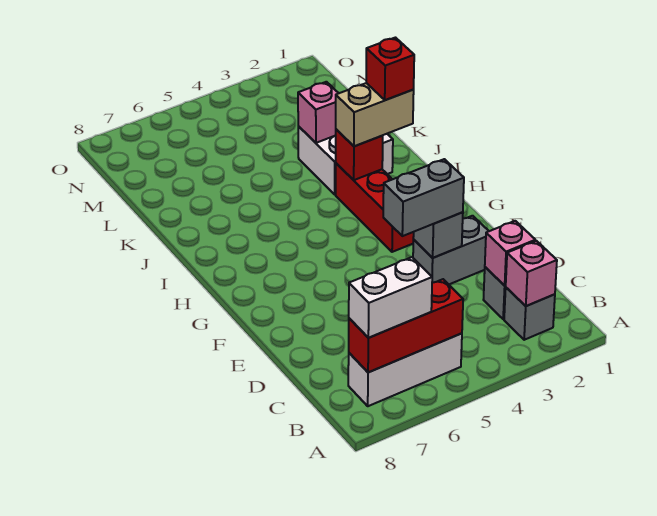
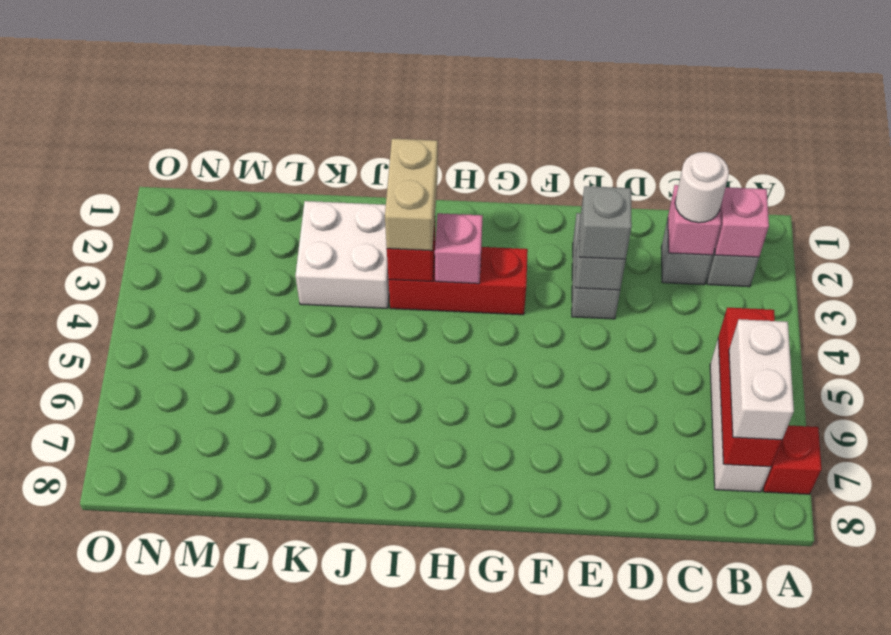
none -> white 1x1 round brick [675,152,729,223]
grey 1x2 brick [383,159,464,236] -> grey 1x1 brick [580,186,632,259]
red 1x1 brick [366,38,414,100] -> red 1x1 brick moved to [763,425,821,494]
pink 1x1 brick [298,82,339,143] -> pink 1x1 brick moved to [435,213,483,284]

